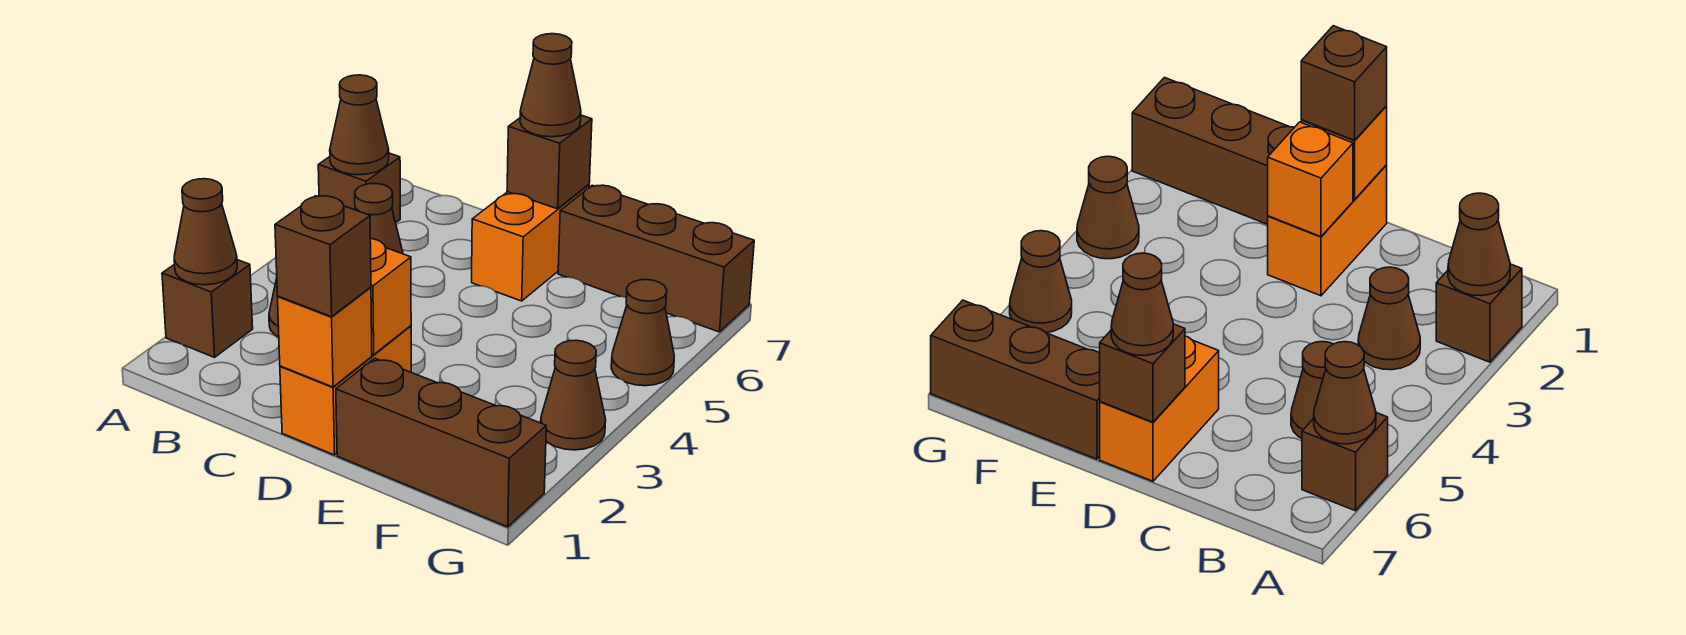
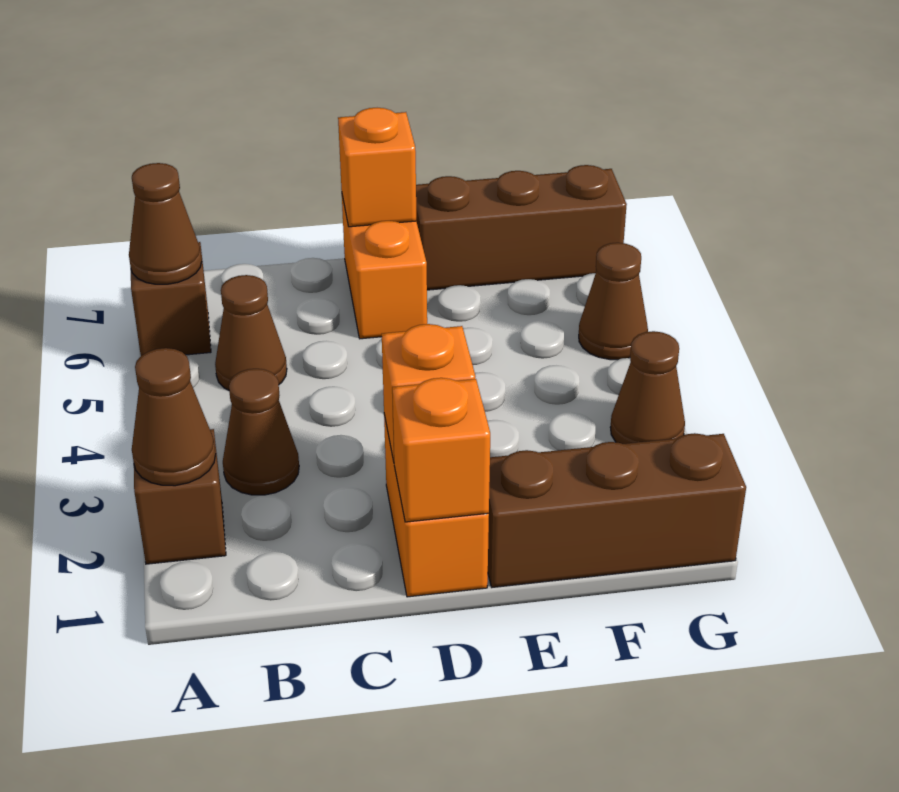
brown 1x1 brick [275,196,371,317] -> none
brown 1x1 brick [507,115,592,209] -> orange 1x1 brick [338,108,417,227]
brown 1x1 cone [520,34,581,137] -> none

